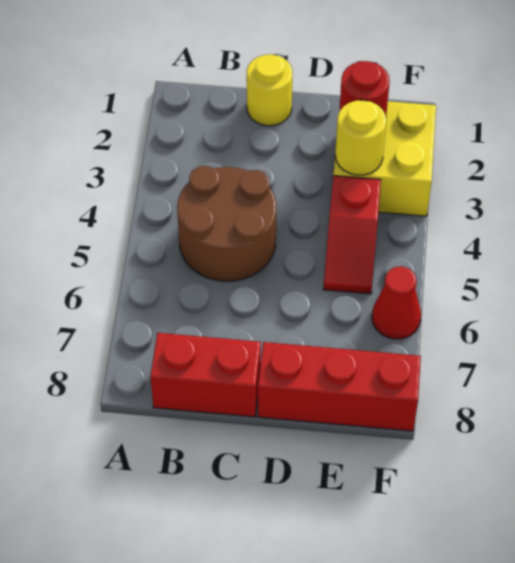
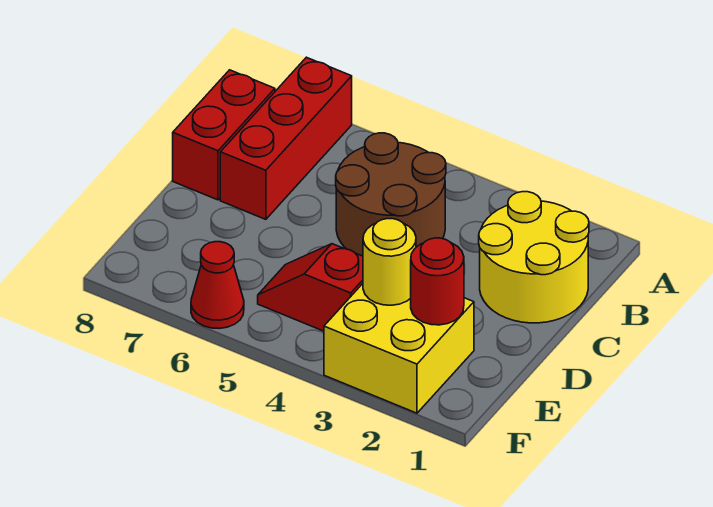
yellow 1x1 round brick [247,54,292,126] -> yellow 2x2 round brick [479,192,589,323]
red 1x3 brick [258,342,421,431] -> red 1x3 brick moved to [220,57,352,219]

